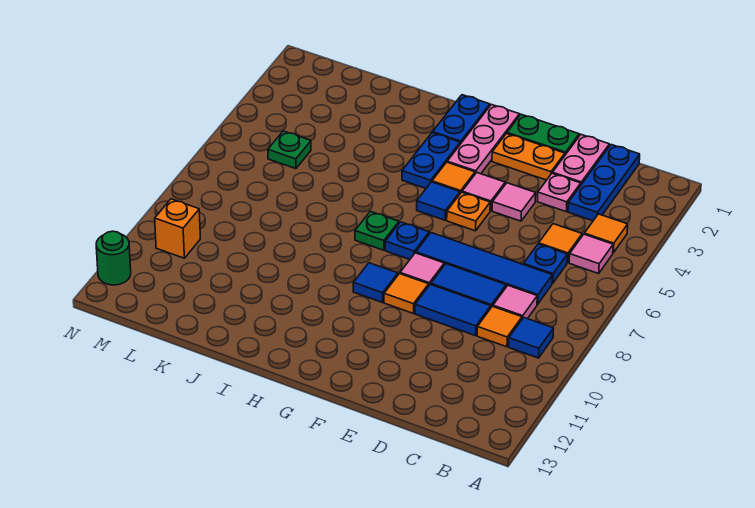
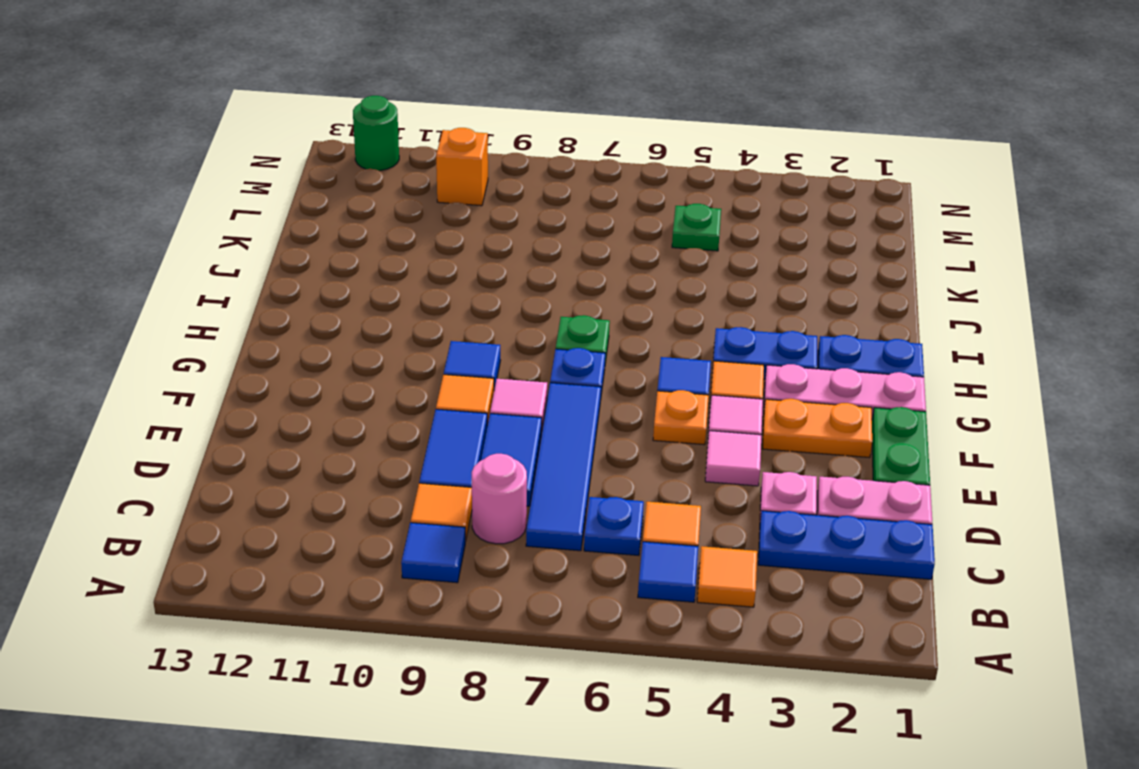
pink 1x1 tile [569,234,613,273] -> blue 1x1 tile [638,542,698,602]
pink 1x1 tile [493,286,537,319] -> pink 1x1 round brick [472,454,527,544]
orange 1x2 plate [492,134,565,180] -> orange 1x2 plate turned to [763,399,872,458]

